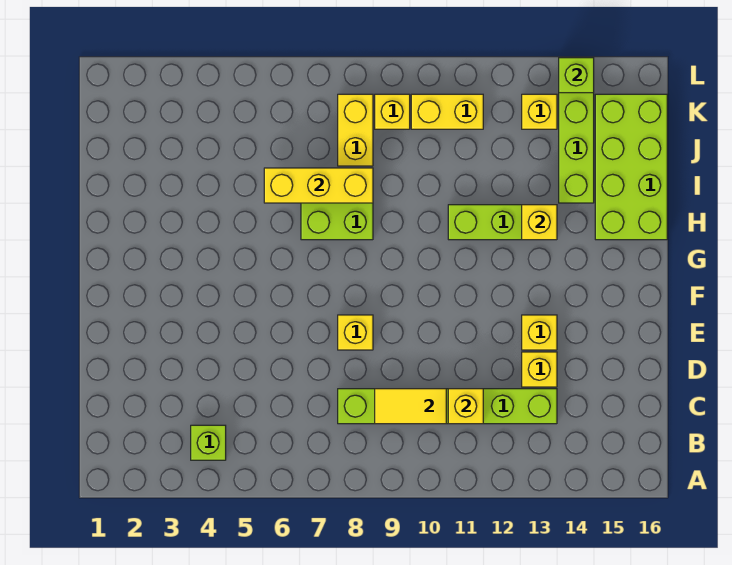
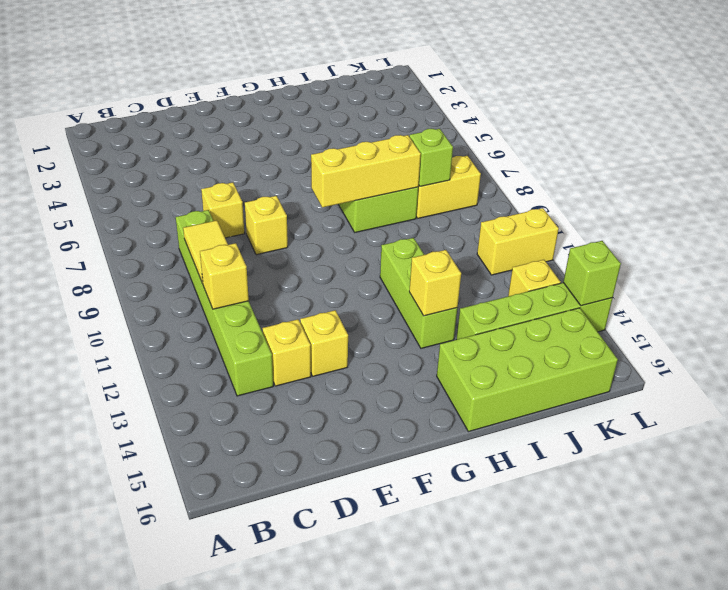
lime 1x1 brick [191,425,226,460] -> lime 1x1 brick moved to [409,129,453,186]
yellow 1x3 brick [264,168,373,203] -> yellow 1x3 brick turned to [311,135,421,207]
yellow 1x1 brick [375,94,410,129] -> yellow 1x1 brick moved to [201,182,244,238]
yellow 1x2 brick [411,94,483,129] -> yellow 1x2 brick turned to [477,208,559,275]

